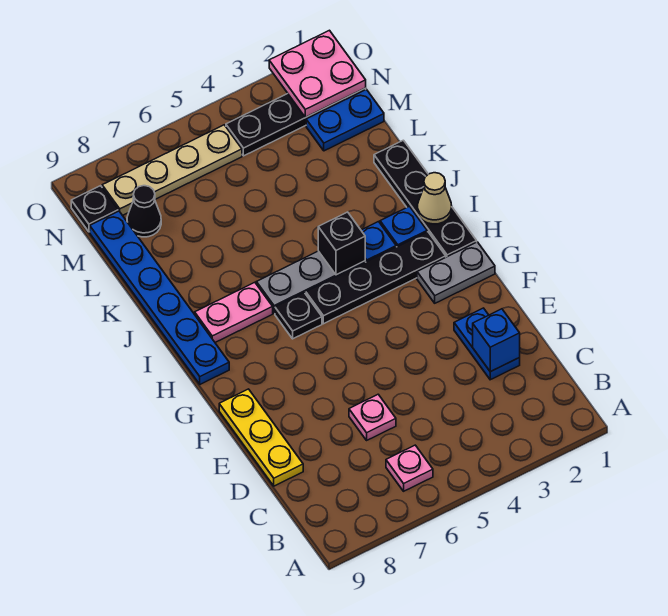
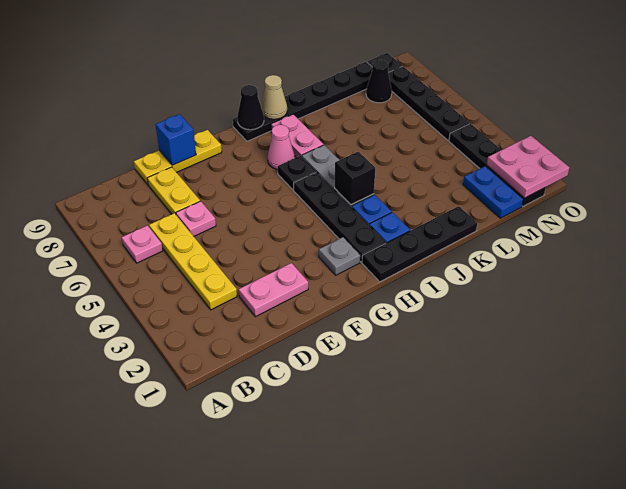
none -> yellow 1x4 plate [149,213,237,310]
blue 1x2 plate [454,308,520,380] -> pink 1x2 plate [239,263,308,317]
blue 1x1 brick [473,309,520,372] -> blue 1x1 brick moved to [155,114,196,165]
none -> yellow 1x2 plate [147,167,200,214]
grey 1x2 plate [417,242,495,303] -> grey 1x1 plate [319,237,360,275]
none -> pink 1x1 cone [268,125,295,169]
blue 1x6 plate [90,211,229,384] -> black 1x6 plate [233,62,372,141]
none -> black 1x1 cone [237,85,264,130]
tan 1x1 cone [418,173,452,224] -> tan 1x1 cone moved to [261,75,287,119]
tan 1x4 plate [102,125,242,215] -> black 1x4 plate [388,66,470,141]

